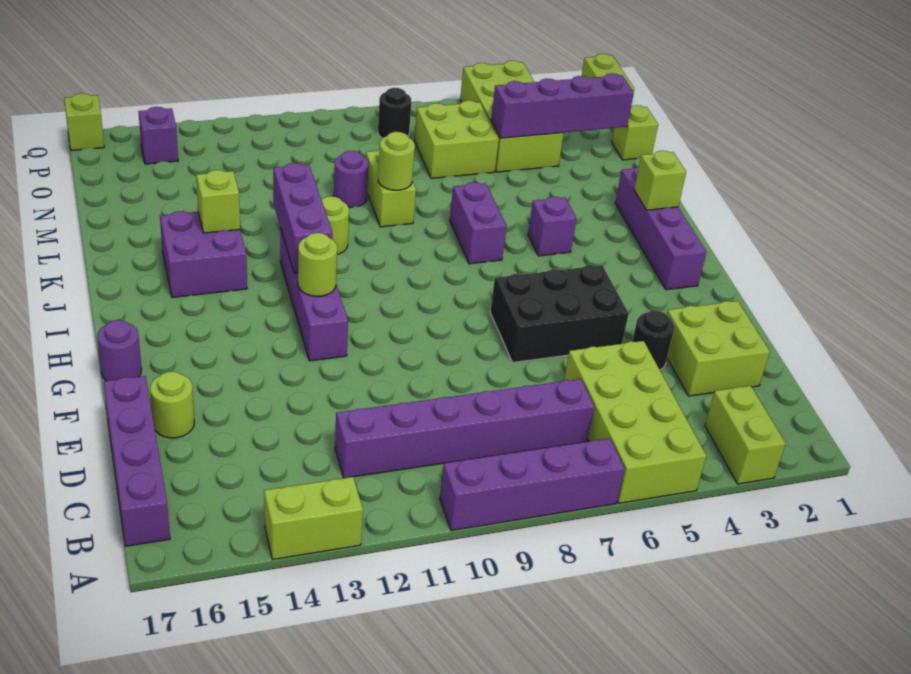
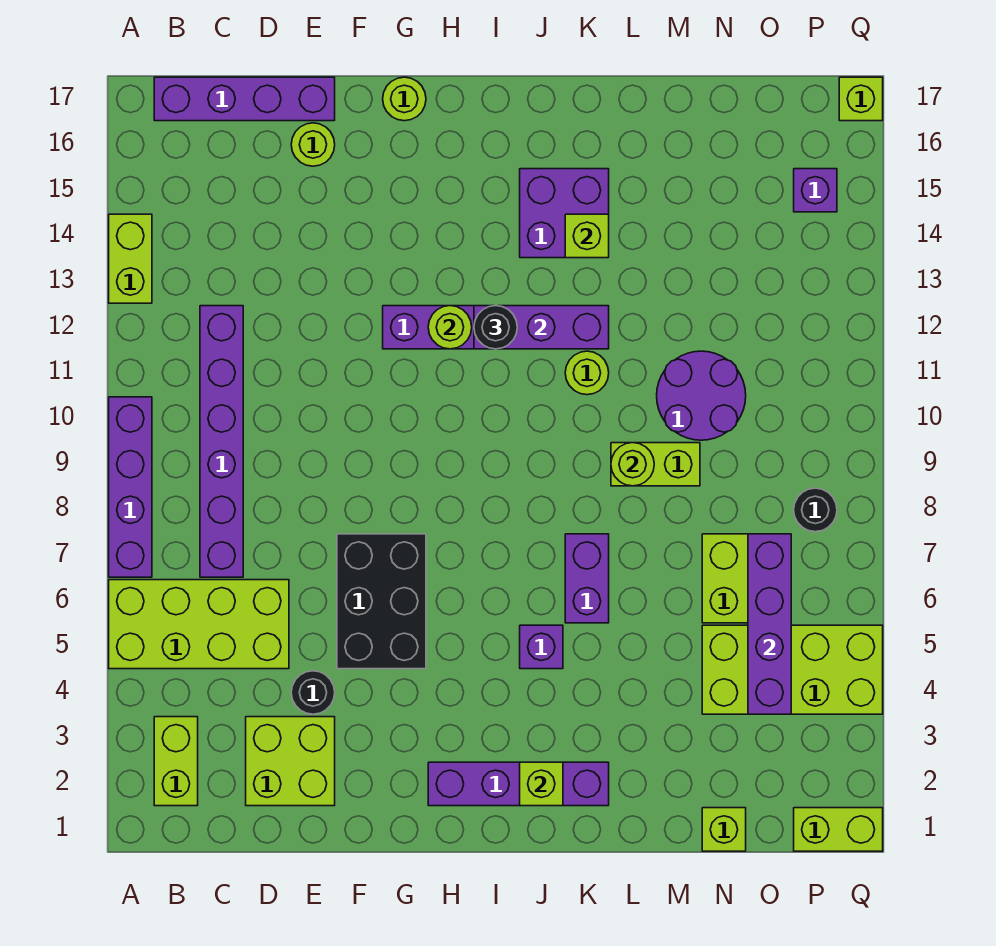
lime 1x2 brick [705,386,786,484] -> lime 1x2 brick turned to [154,717,198,806]
purple 1x1 round brick [97,320,142,381] -> lime 1x1 round brick [383,77,426,121]
none -> black 1x1 round brick [474,306,517,349]
purple 1x2 brick [450,182,507,264] -> purple 1x2 brick turned to [565,534,609,623]
purple 1x1 round brick [334,151,369,207] -> purple 2x2 round brick [657,351,746,440]
purple 1x4 brick [491,73,634,138] -> purple 1x4 brick moved to [748,534,791,714]

